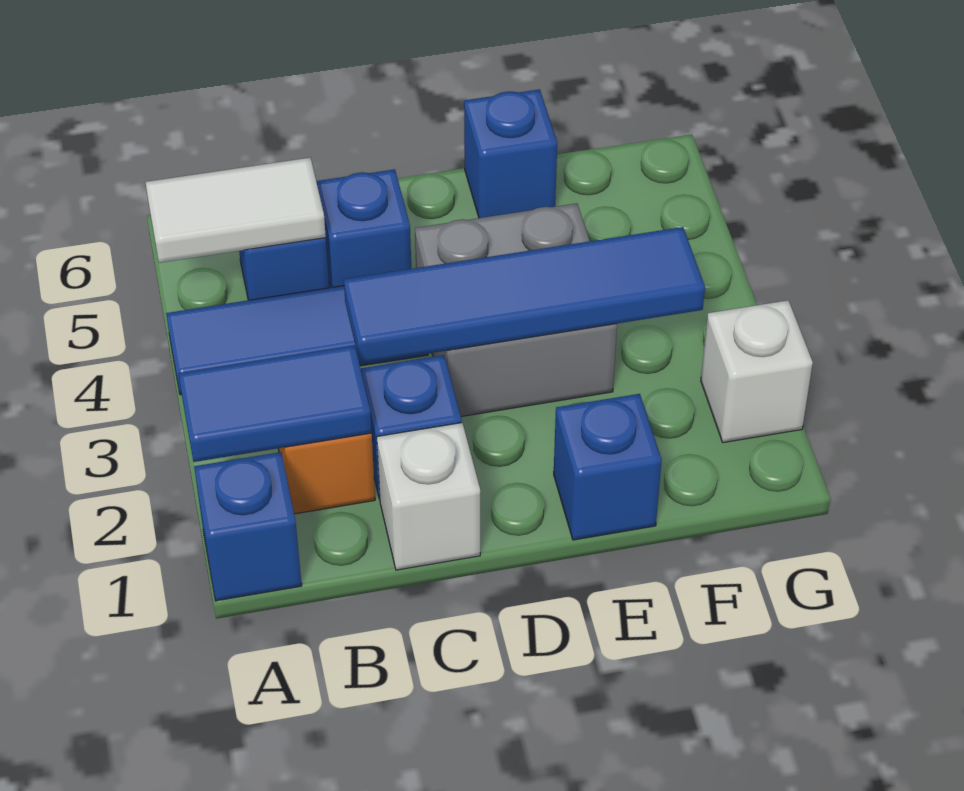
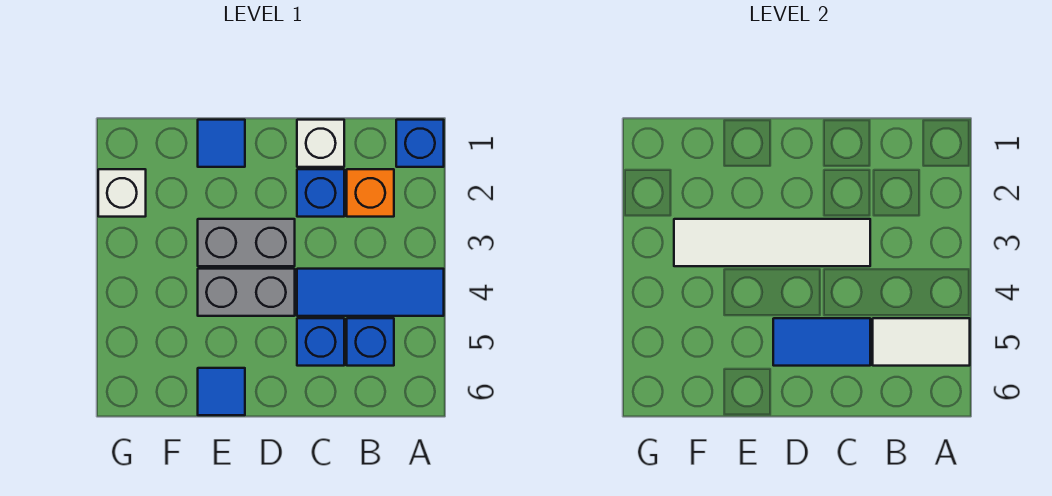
blue 1x2 tile [179,345,372,462] -> blue 1x2 tile moved to [773,318,870,366]
blue 1x4 tile [344,227,705,364] -> white 1x4 tile [674,219,870,266]
blue 1x1 brick [554,394,662,540] -> blue 1x1 tile [198,120,245,167]
blue 1x1 brick [464,89,557,218] -> blue 1x1 tile [198,368,245,415]

